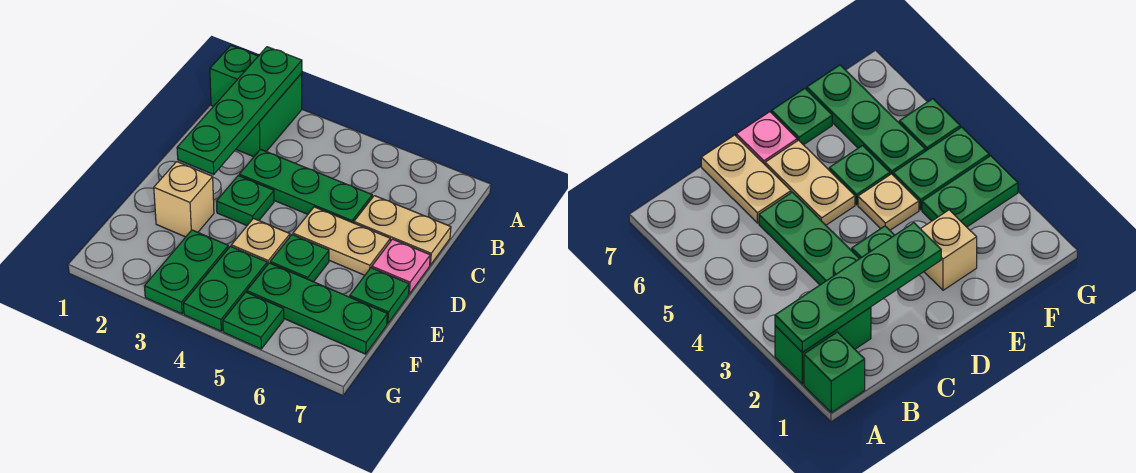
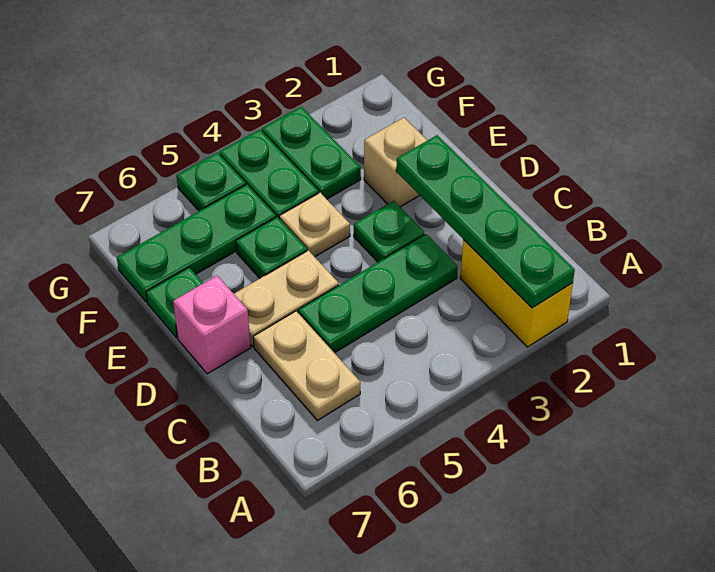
green 1x1 brick [210,46,258,106] -> none
green 1x2 brick [236,73,302,157] -> yellow 1x2 brick [461,240,573,347]
tan 1x2 plate [354,196,451,265] -> tan 1x2 plate turned to [253,311,360,421]
pink 1x1 plate [372,239,430,294] -> pink 1x1 brick [173,276,250,374]

